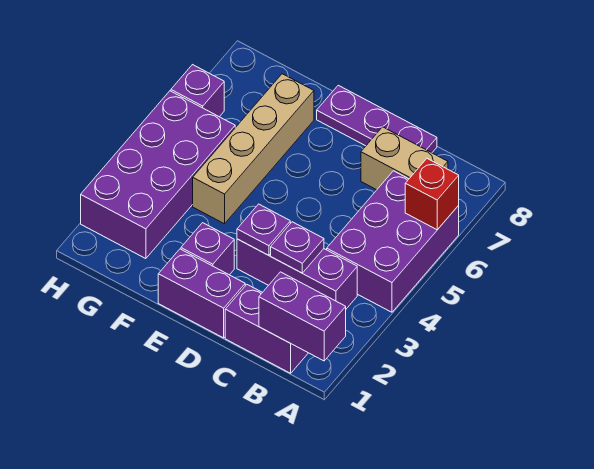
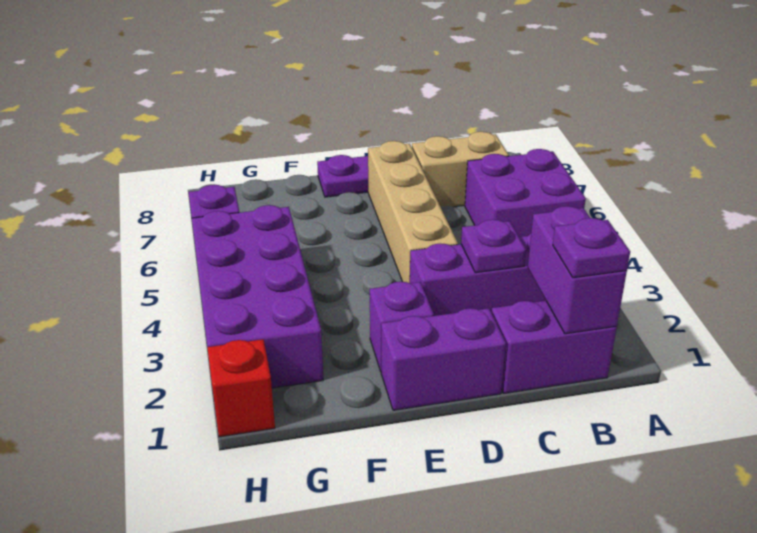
purple 1x2 brick [259,272,346,361] -> purple 1x2 brick turned to [528,206,627,334]
purple 2x3 brick [327,171,459,312] -> purple 2x2 brick [465,149,586,237]
red 1x1 brick [405,159,459,230] -> red 1x1 brick moved to [207,339,275,437]
purple 1x1 plate [237,204,290,255] -> purple 1x1 plate moved to [553,218,630,278]
tan 1x4 brick [193,74,314,224] -> tan 1x4 brick moved to [368,141,458,283]

